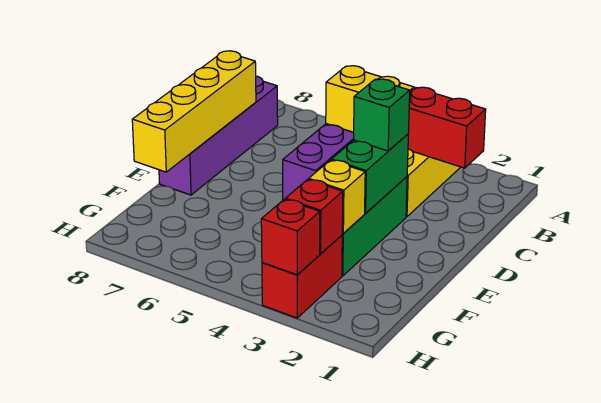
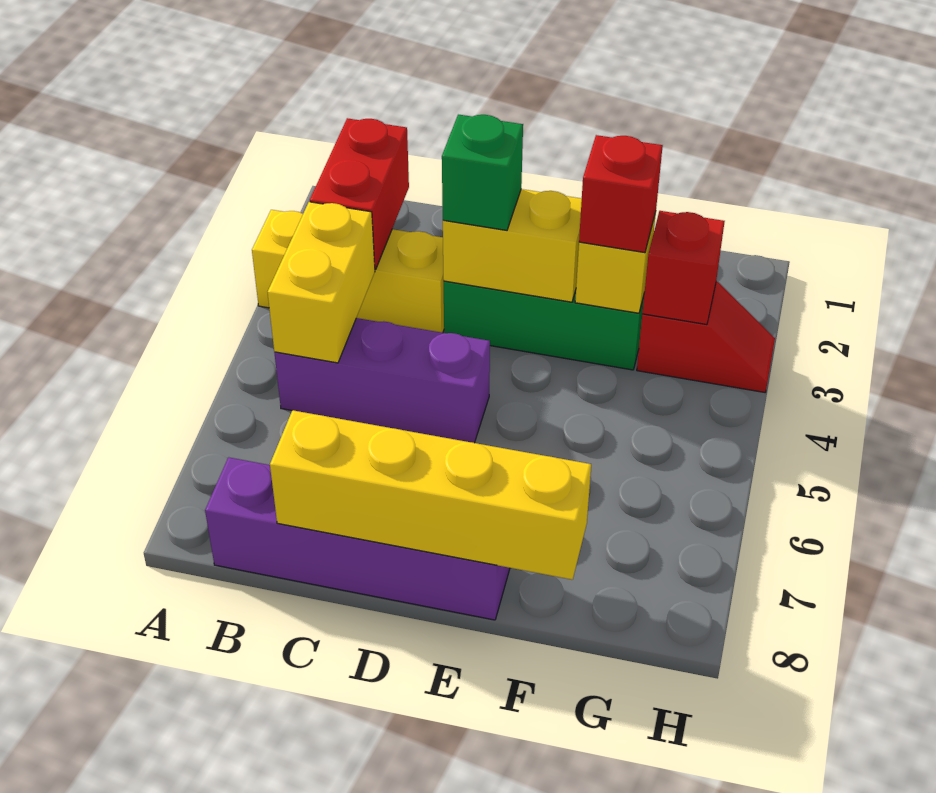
green 1x2 brick [331,134,408,213] -> yellow 1x2 brick [443,189,582,302]
red 1x2 brick [262,235,342,318] -> red 1x2 slope [637,282,775,392]
red 1x1 brick [261,199,320,275] -> red 1x1 brick moved to [579,135,663,253]

